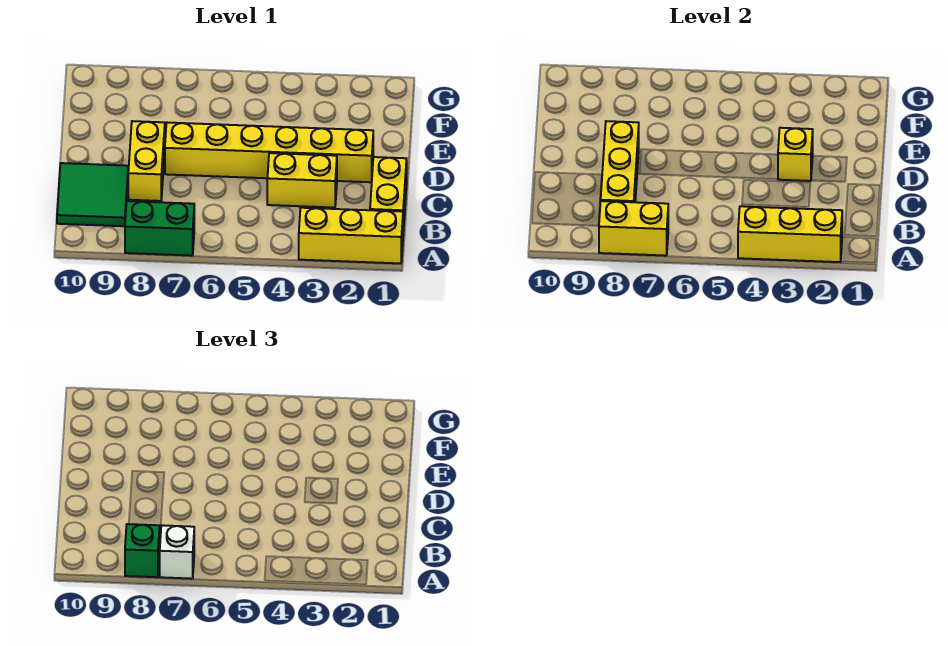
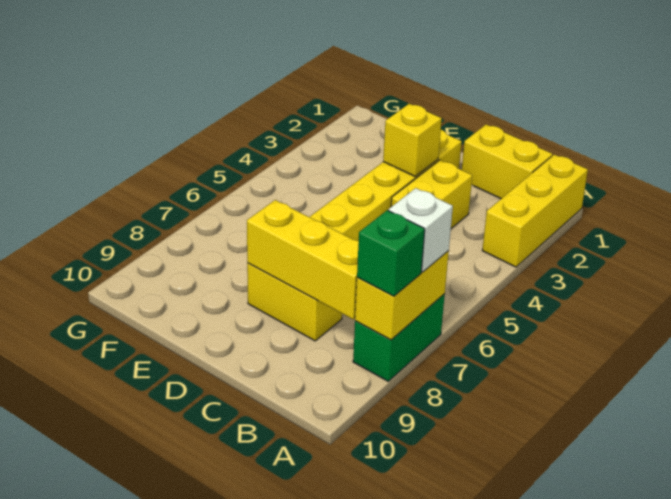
yellow 1x3 brick [738,206,842,262] -> none
green 2x2 tile [57,163,128,226] -> none

